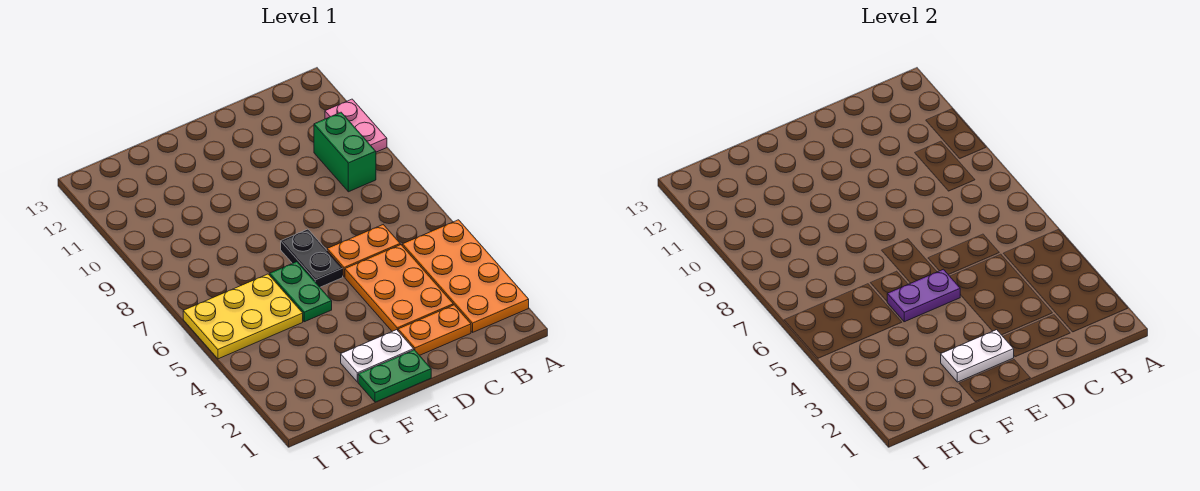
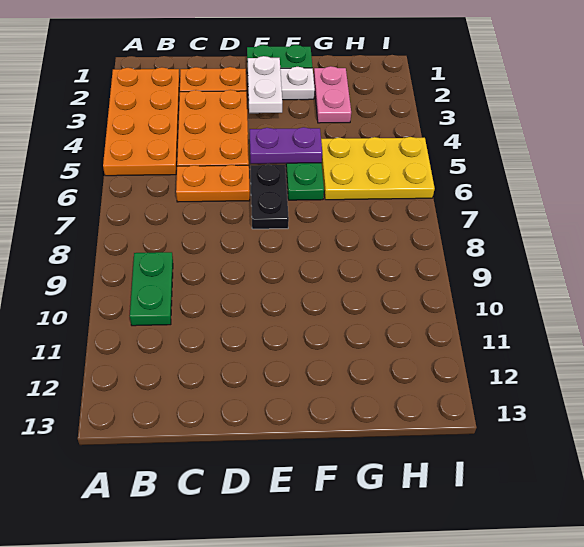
pink 1x2 plate [325,99,387,152] -> pink 1x2 plate moved to [314,66,351,123]
green 1x2 brick [314,112,376,192] -> green 1x2 plate [130,252,173,326]
white 1x2 plate [941,330,1014,382] -> white 1x2 plate turned to [248,56,282,113]

